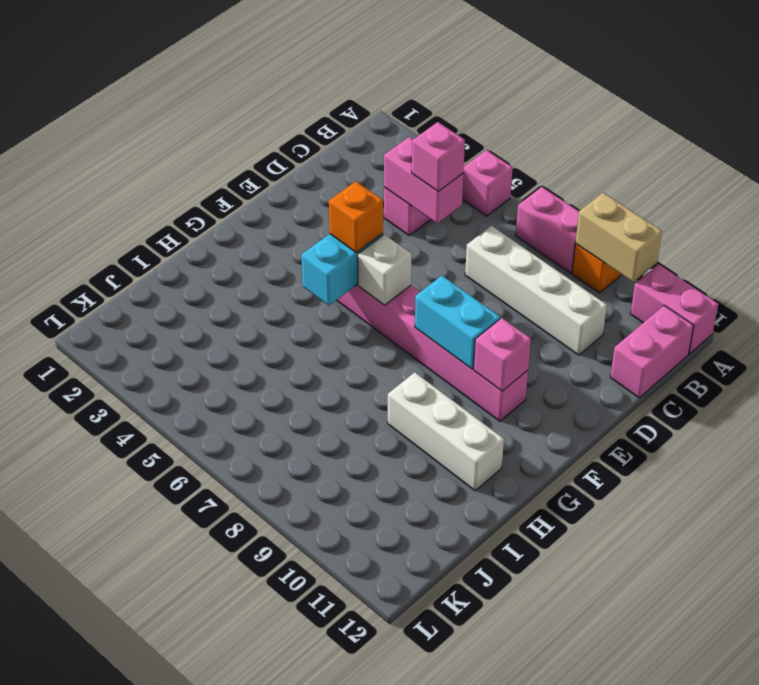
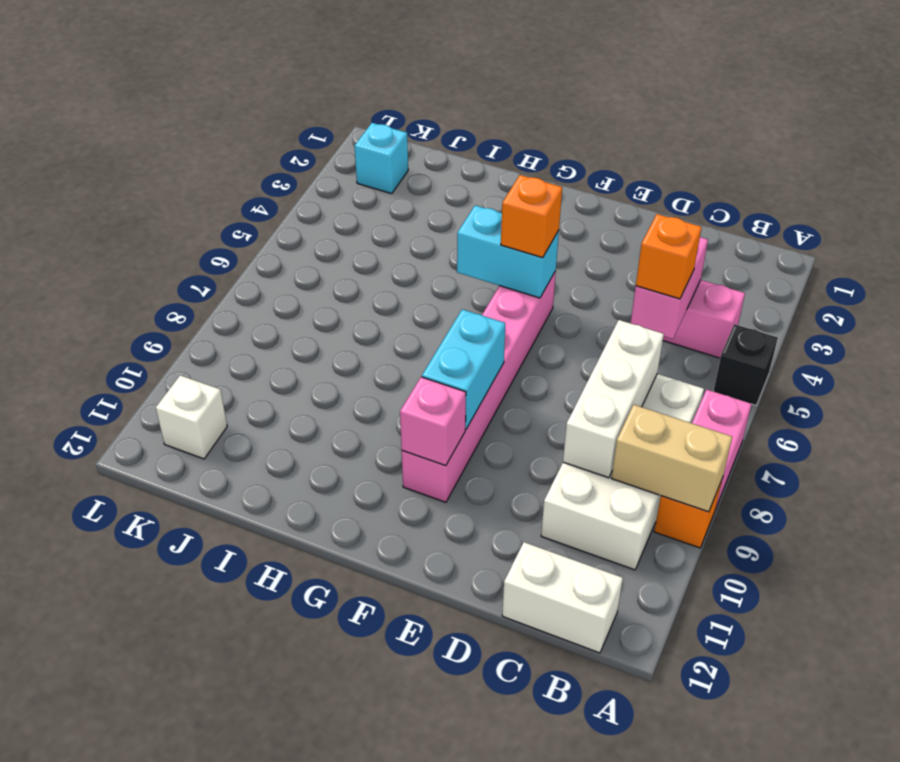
pink 1x1 brick [462,150,512,216] -> black 1x1 brick [713,324,778,405]
tan 1x2 brick [576,193,662,282] -> tan 1x2 brick turned to [611,405,732,512]
pink 1x2 brick [631,264,718,354] -> none
pink 1x2 brick [610,305,694,398] -> white 1x2 brick [502,542,623,653]
pink 1x1 brick [412,122,465,192] -> orange 1x1 brick [636,214,702,299]
white 1x4 brick [465,226,607,355] -> white 2x4 brick [541,374,704,570]
white 1x1 brick [358,235,411,305] -> white 1x1 brick moved to [156,375,227,459]
white 1x3 brick [388,372,504,491] -> white 1x3 brick moved to [563,320,664,478]
none -> cyan 1x1 brick [354,123,408,194]

